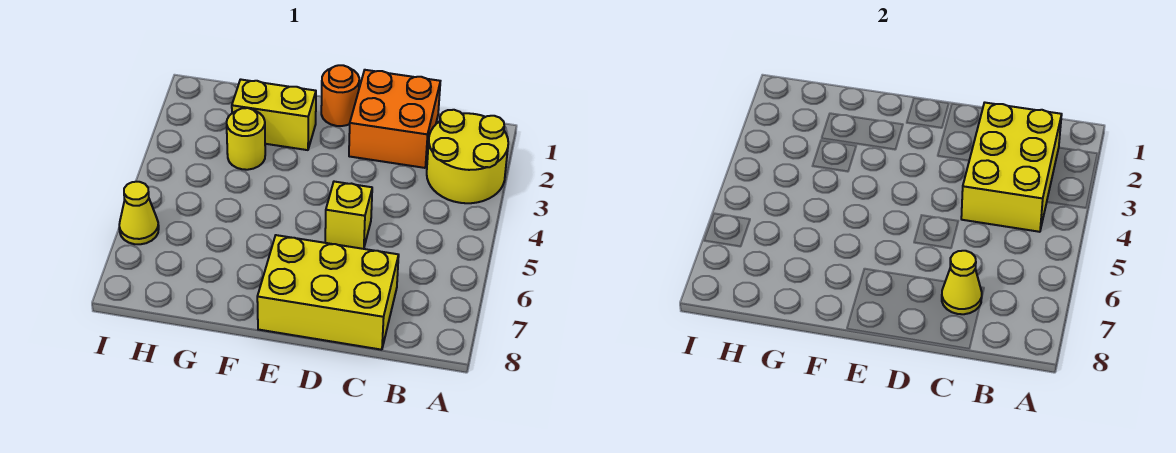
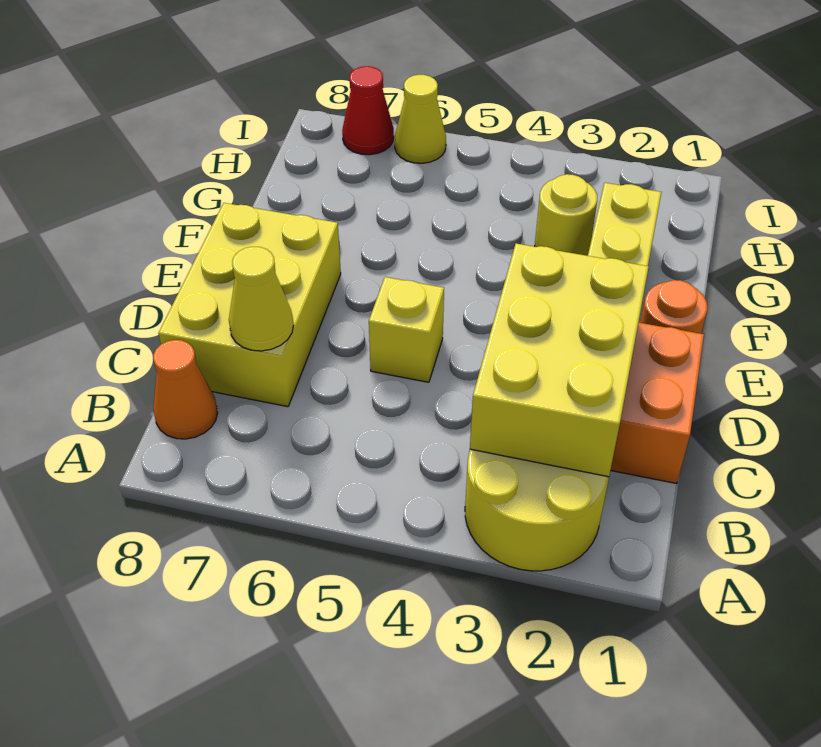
yellow 2x3 brick [961,103,1062,232] -> yellow 2x3 brick turned to [470,243,649,477]
none -> orange 1x1 cone [153,340,218,439]
none -> red 1x1 cone [342,66,394,155]

